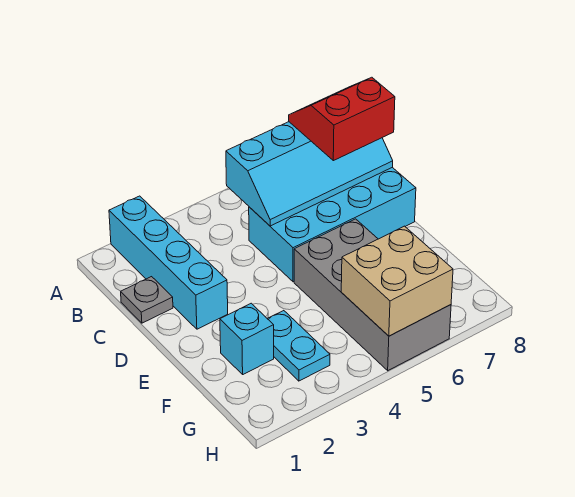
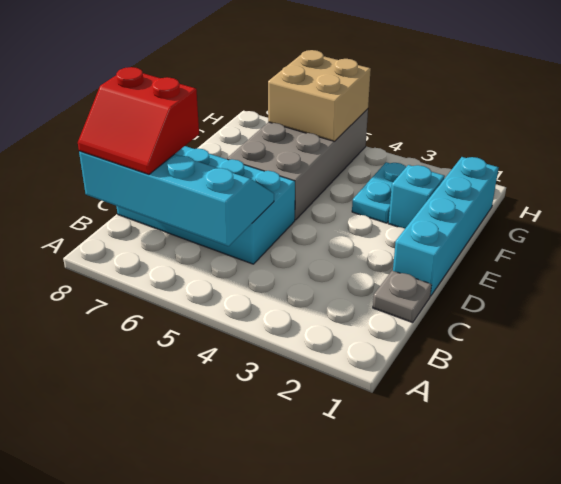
cyan 1x4 brick [109,196,228,329] -> cyan 1x4 brick moved to [393,157,499,296]

